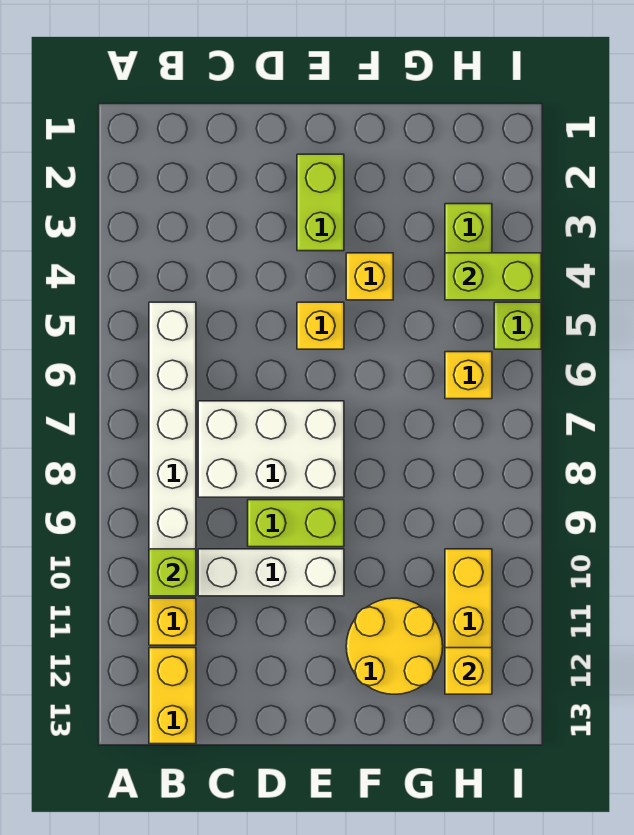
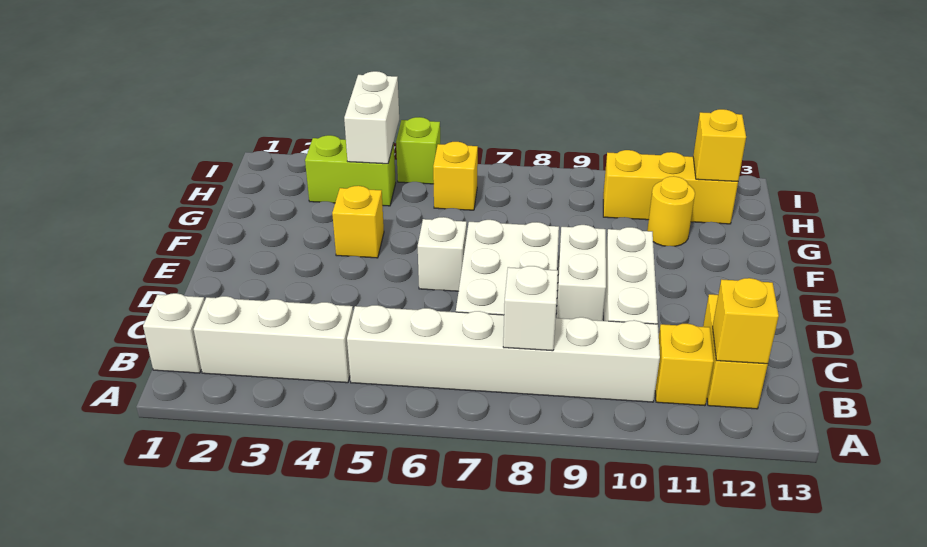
none -> white 1x1 brick [143,293,205,373]
none -> white 1x3 brick [194,296,353,383]
none -> white 1x1 brick [503,266,558,351]
lime 1x1 brick [149,549,196,596] -> none
yellow 1x2 brick [149,648,196,744] -> yellow 1x2 brick turned to [703,294,768,409]
lime 1x2 brick [248,500,344,547] -> white 1x2 brick [556,225,606,321]
lime 1x2 brick [297,154,344,251] -> none
yellow 1x1 brick [297,302,344,349] -> yellow 1x1 brick moved to [713,278,779,364]
none -> white 1x1 brick [418,217,467,291]
yellow 2x2 round brick [346,598,443,694] -> yellow 1x1 round brick [647,176,695,246]
lime 1x2 brick [445,253,541,300] -> white 1x2 brick [344,71,399,164]

